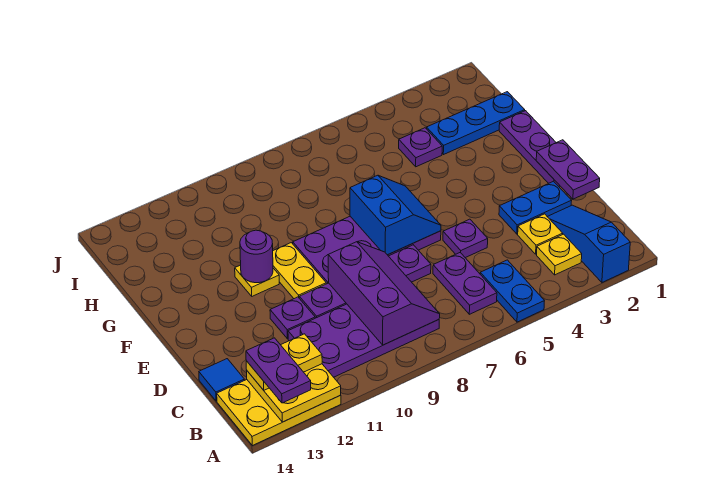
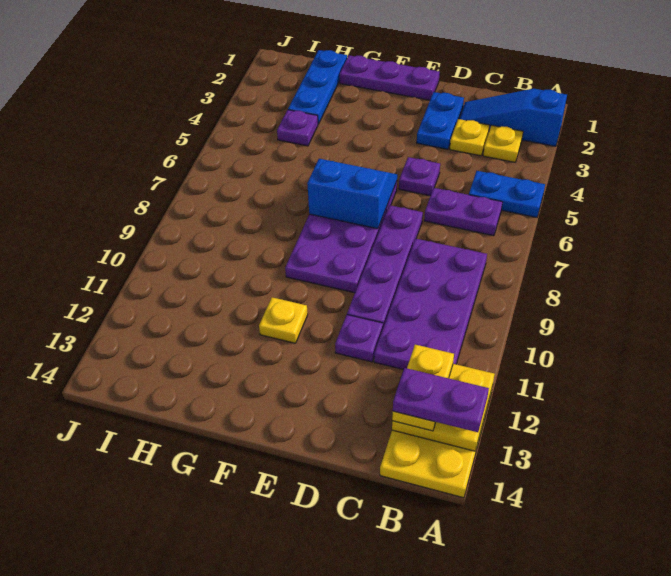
purple 2x3 slope [328,242,440,345] -> none
blue 1x1 tile [199,359,244,401] -> none
purple 1x2 plate [536,140,600,199] -> none
yellow 1x2 plate [273,243,326,299] -> none
purple 1x1 round brick [240,230,273,283] -> none

